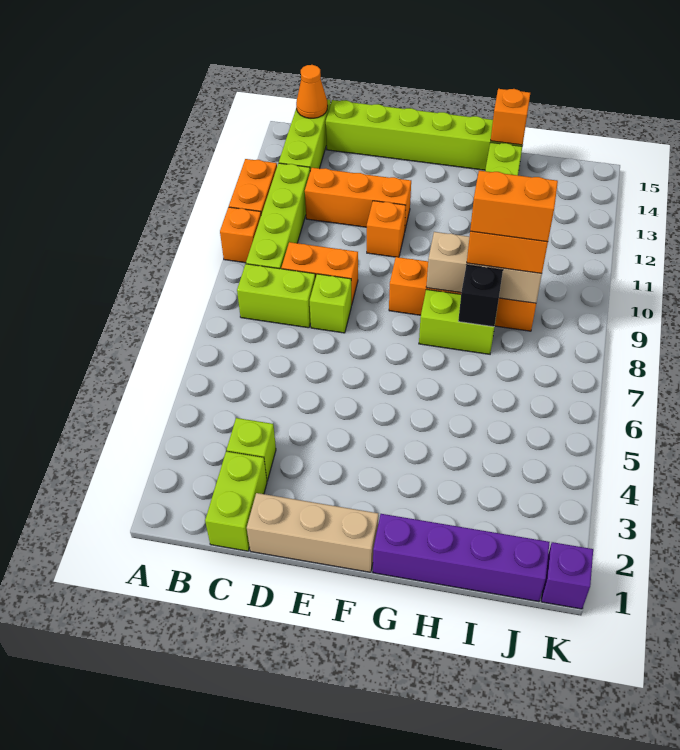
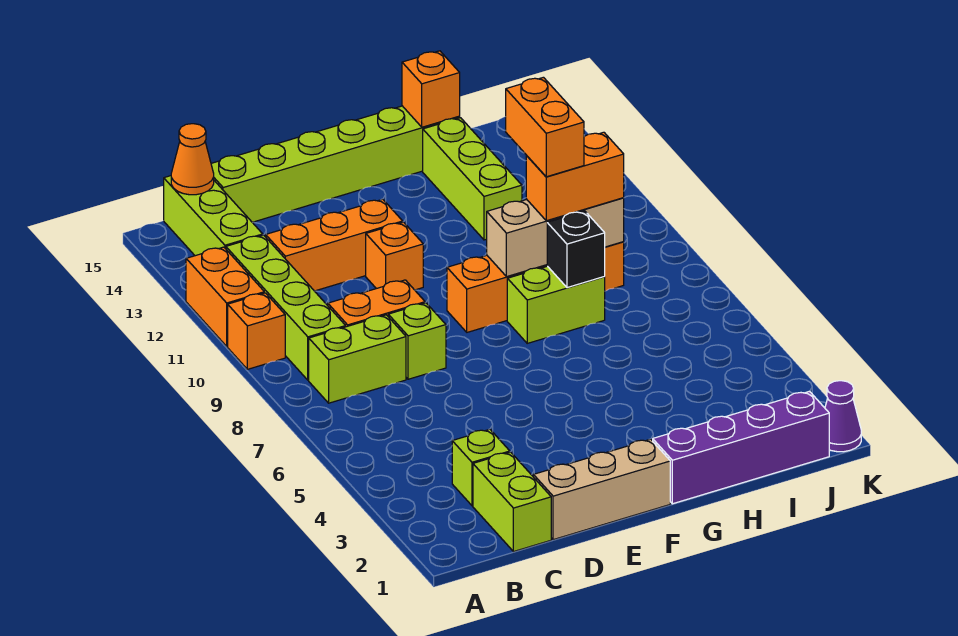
orange 1x2 brick [470,171,558,242] -> orange 1x2 brick turned to [506,77,584,177]
purple 1x1 brick [541,542,593,609] -> purple 1x1 cone [825,381,861,452]

